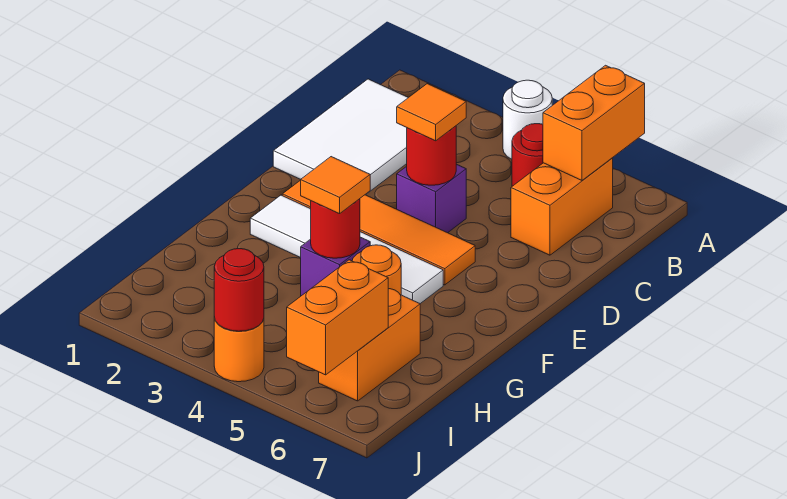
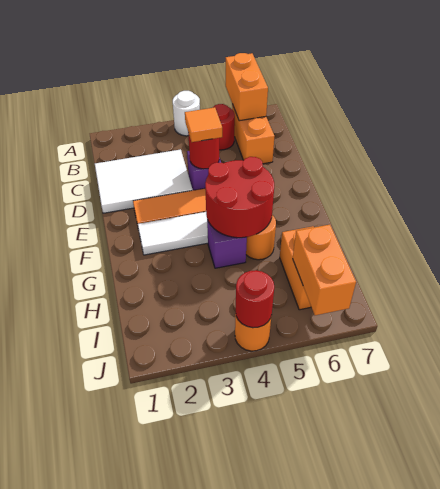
white 2x3 tile [273,79,408,195] -> white 2x3 tile turned to [95,149,193,213]
red 1x1 round brick [311,199,360,258] -> red 2x2 round brick [205,157,274,238]
orange 1x1 tile [301,157,370,214] -> none

